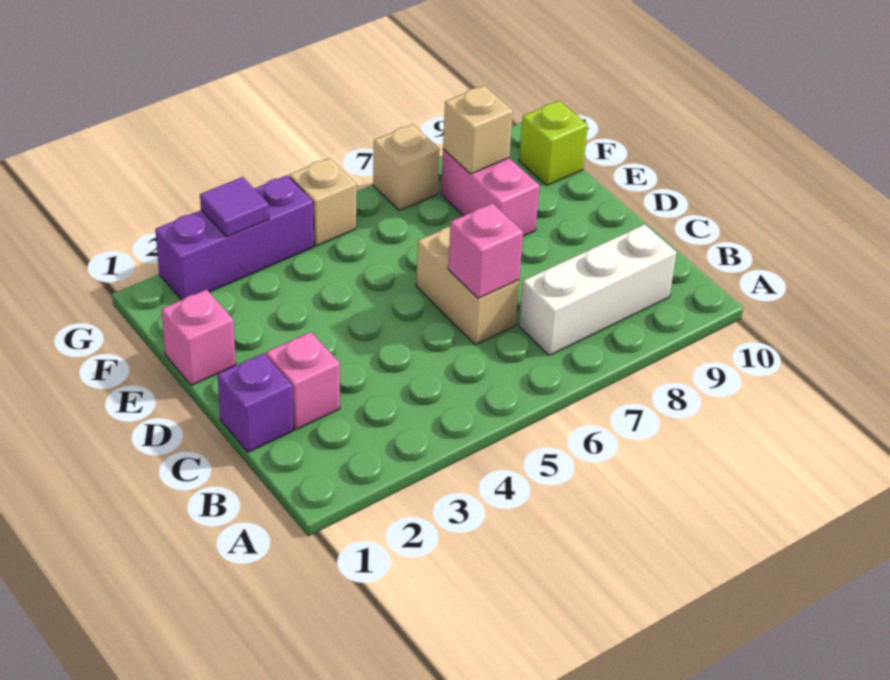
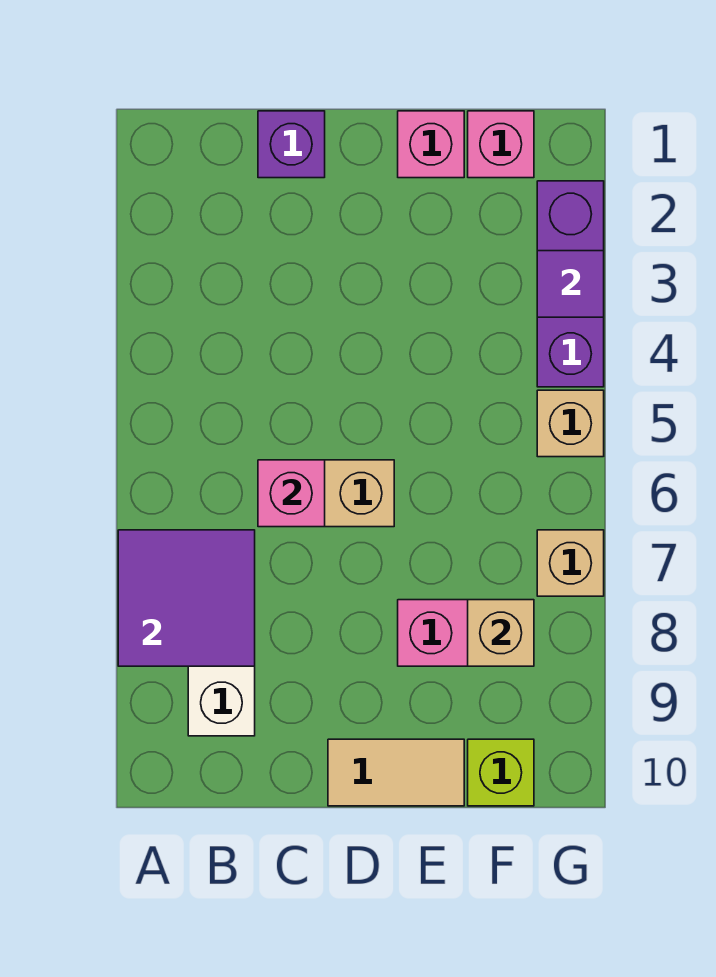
none -> purple 2x2 tile [118,530,255,666]
pink 1x1 brick [266,332,340,430] -> pink 1x1 brick moved to [468,111,534,178]
none -> tan 1x2 tile [328,739,464,806]

